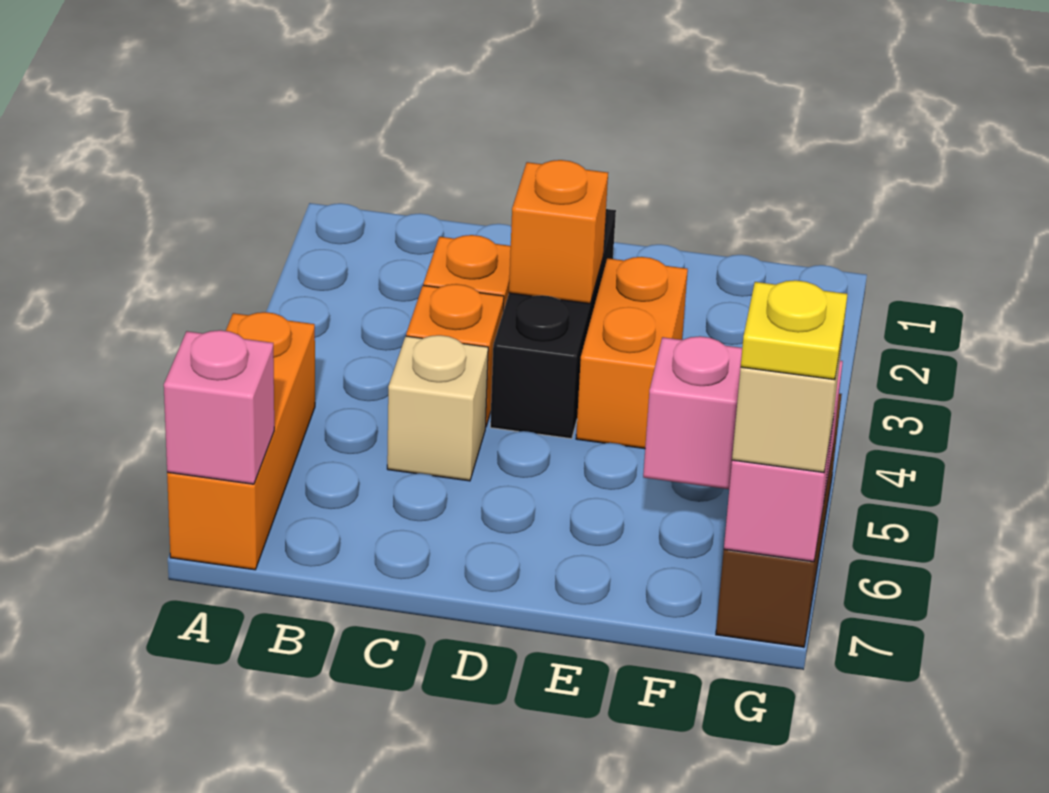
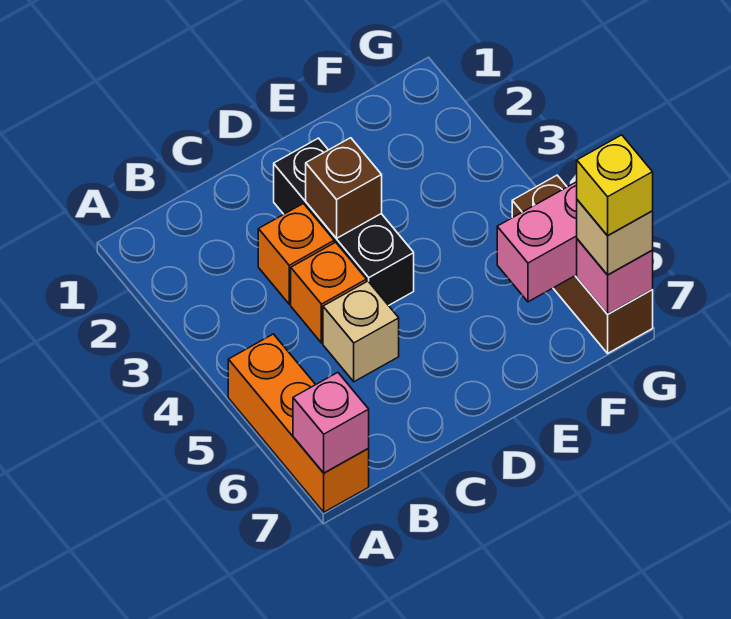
orange 1x1 brick [509,160,608,304] -> brown 1x1 brick [306,138,382,238]
orange 1x2 brick [576,257,688,449] -> none
yellow 1x1 plate [741,280,847,380] -> yellow 1x1 brick [577,135,653,236]

